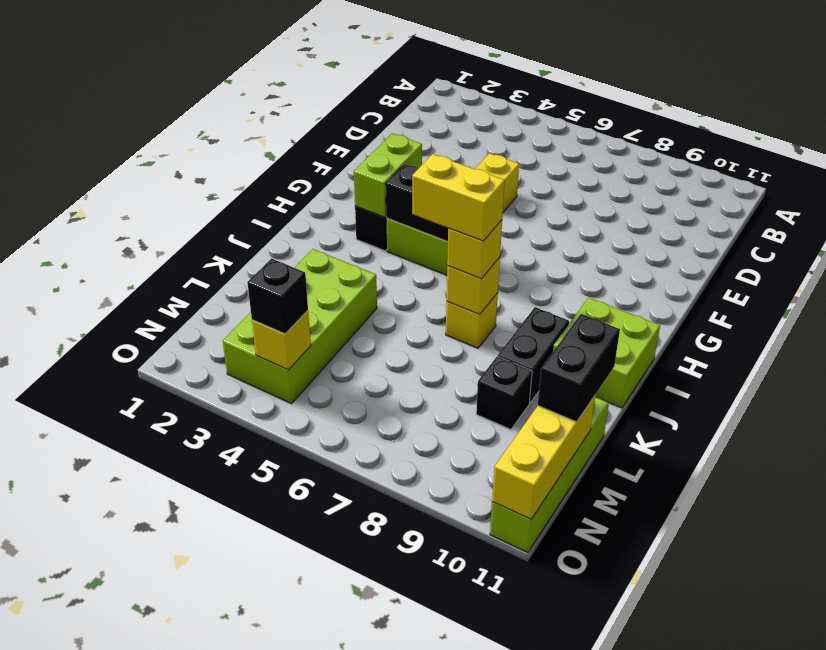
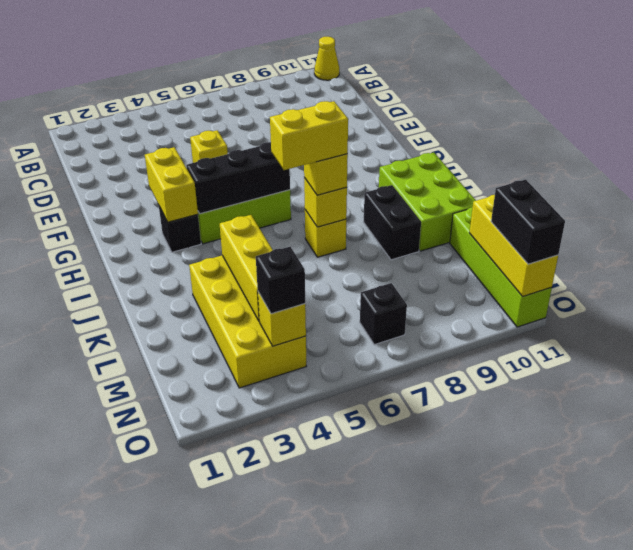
none -> yellow 1x1 cone [314,37,339,80]
lime 1x2 brick [354,133,422,217] -> yellow 1x2 brick [145,147,198,222]
lime 2x2 brick [553,298,660,408] -> lime 2x3 brick [379,153,476,251]
lime 2x4 brick [223,249,377,404] -> yellow 2x4 brick [189,255,306,388]
none -> yellow 1x3 brick [220,215,273,321]
black 1x1 brick [476,356,532,430] -> black 1x1 brick moved to [360,283,407,345]
black 1x2 brick [538,314,620,422] -> black 1x2 brick moved to [491,180,565,264]

